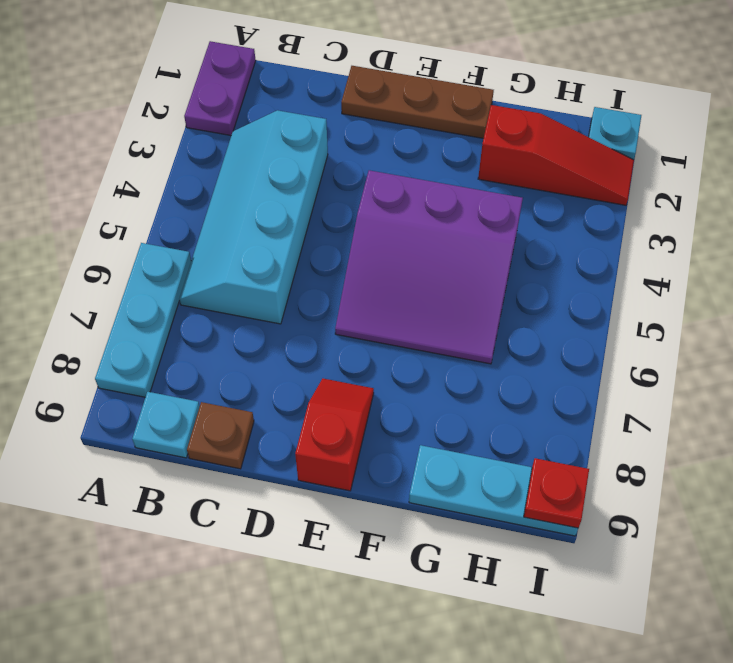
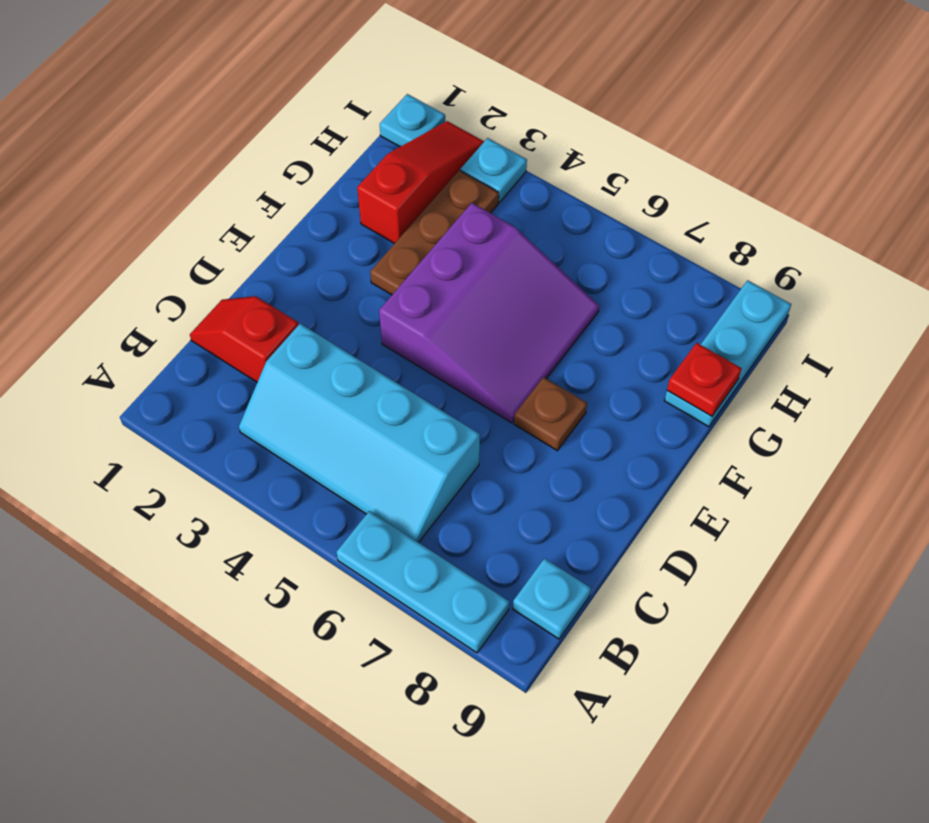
purple 1x2 plate [184,41,256,135] -> none
brown 1x1 plate [187,402,254,469] -> brown 1x1 plate moved to [514,377,587,451]
brown 1x3 plate [341,66,494,138] -> brown 1x3 plate moved to [370,171,499,295]
red 1x2 slope [295,379,374,491] -> red 1x2 slope moved to [190,296,298,382]
none -> cyan 1x1 plate [460,138,527,202]
red 1x1 plate [524,458,589,528] -> red 1x1 plate moved to [667,343,742,416]

